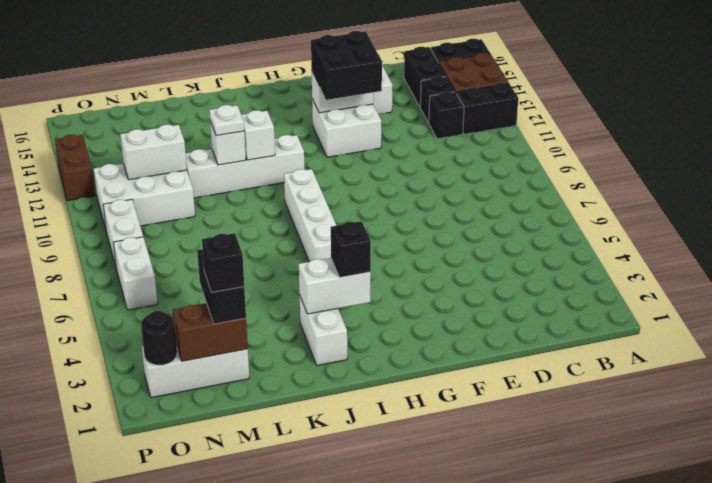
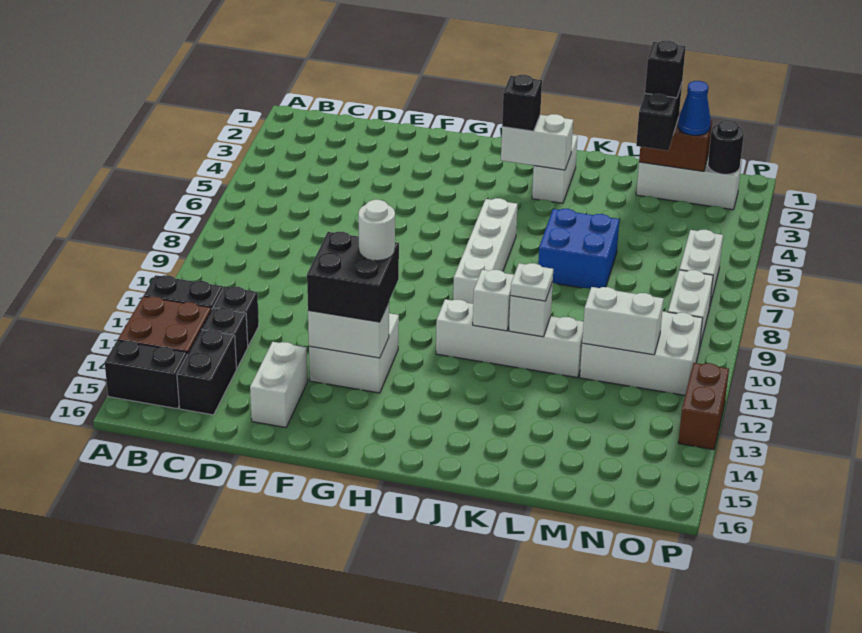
none -> white 1x1 round brick [358,200,395,261]
none -> blue 2x2 brick [538,209,619,289]
none -> blue 1x1 cone [678,81,711,135]

